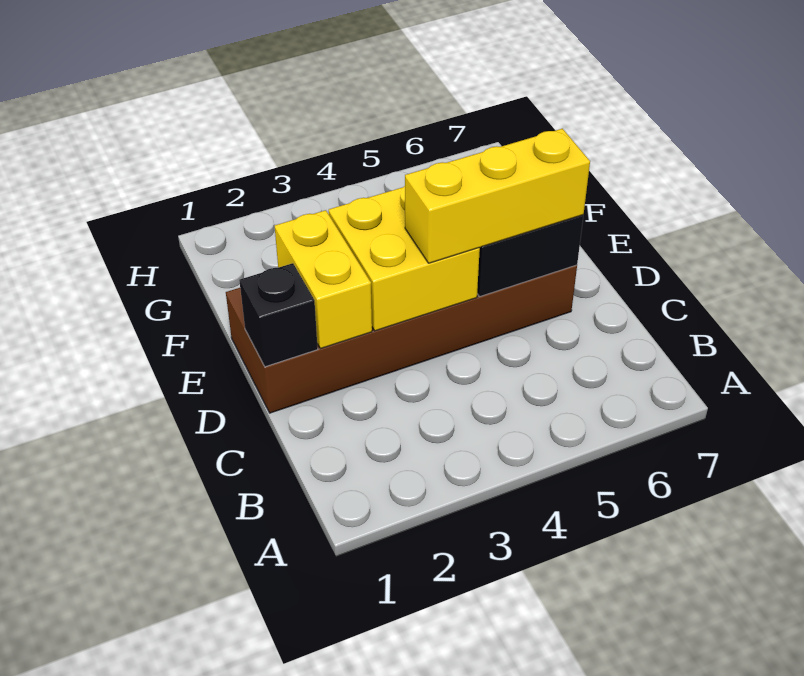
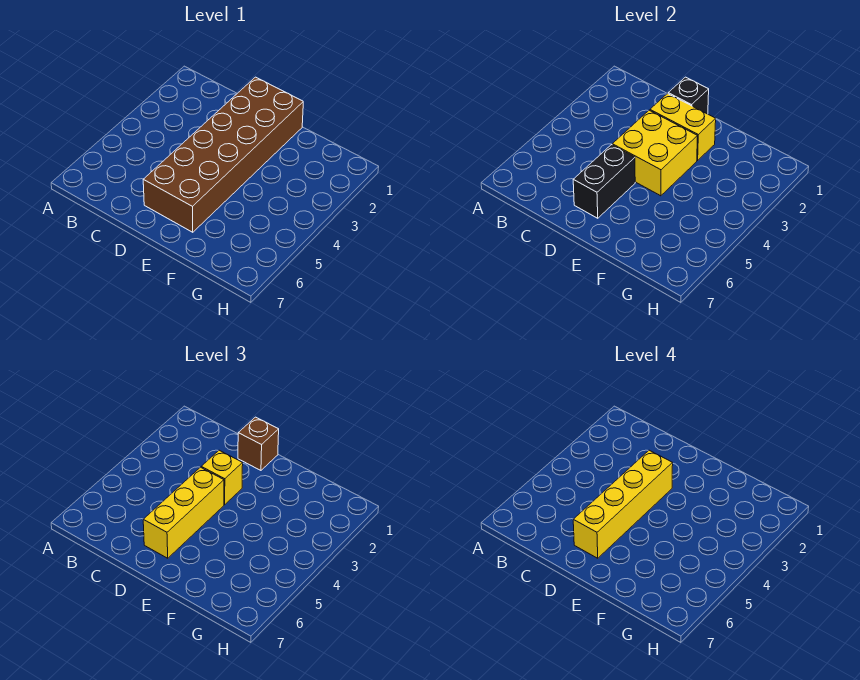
none -> brown 1x1 brick [238,417,279,470]
none -> yellow 1x1 brick [201,450,243,505]
none -> yellow 1x4 brick [573,450,673,558]

